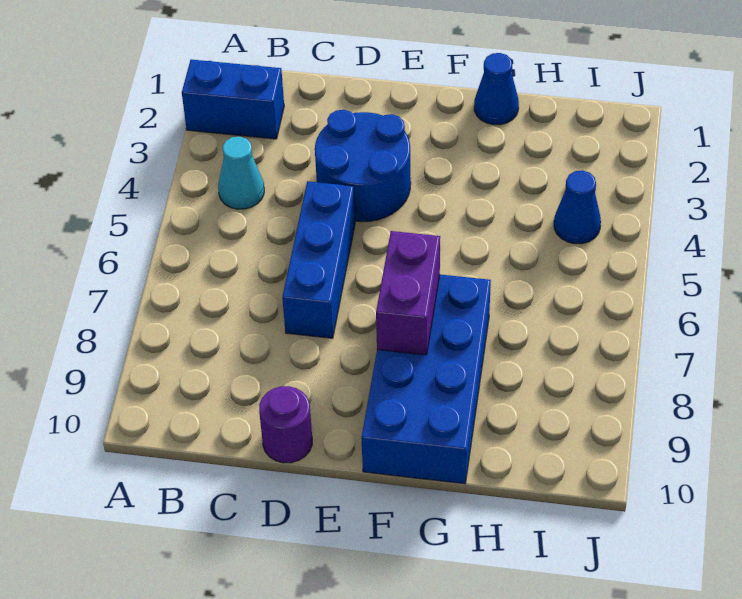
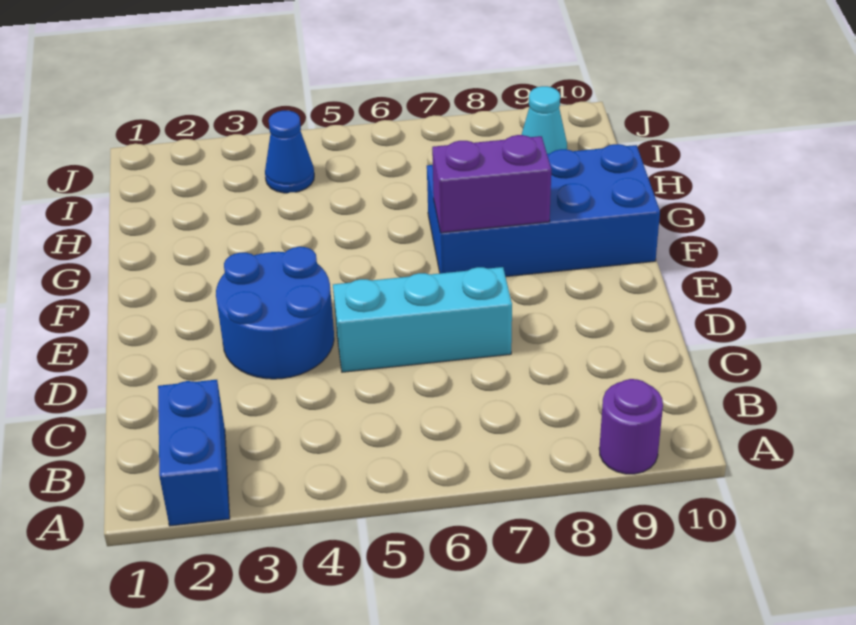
cyan 1x1 cone [218,137,264,209] -> cyan 1x1 cone moved to [522,86,567,154]
blue 1x3 brick [282,181,355,338] -> cyan 1x3 brick [333,267,512,372]
purple 1x1 round brick [259,386,312,463] -> purple 1x1 round brick moved to [599,379,663,474]
blue 1x1 cone [474,53,519,125] -> none

